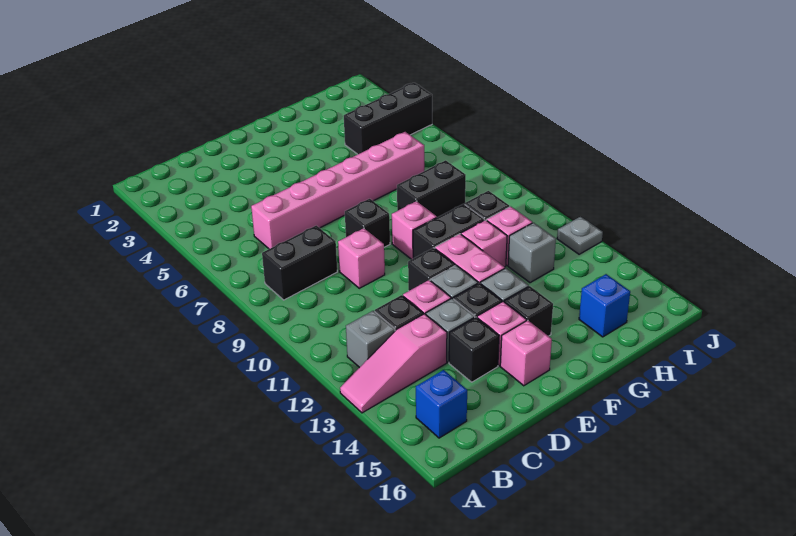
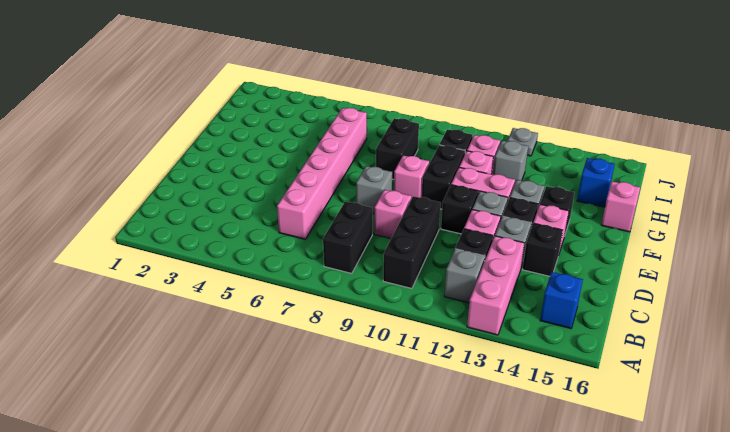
pink 1x3 slope [340,314,447,413] -> pink 1x3 brick [467,236,524,335]
black 1x1 brick [345,199,390,247] -> grey 1x1 brick [356,166,392,214]
pink 1x1 brick [500,320,552,386] -> pink 1x1 brick moved to [601,181,640,232]
black 1x3 brick [344,83,432,154] -> black 1x3 brick moved to [383,196,441,289]

